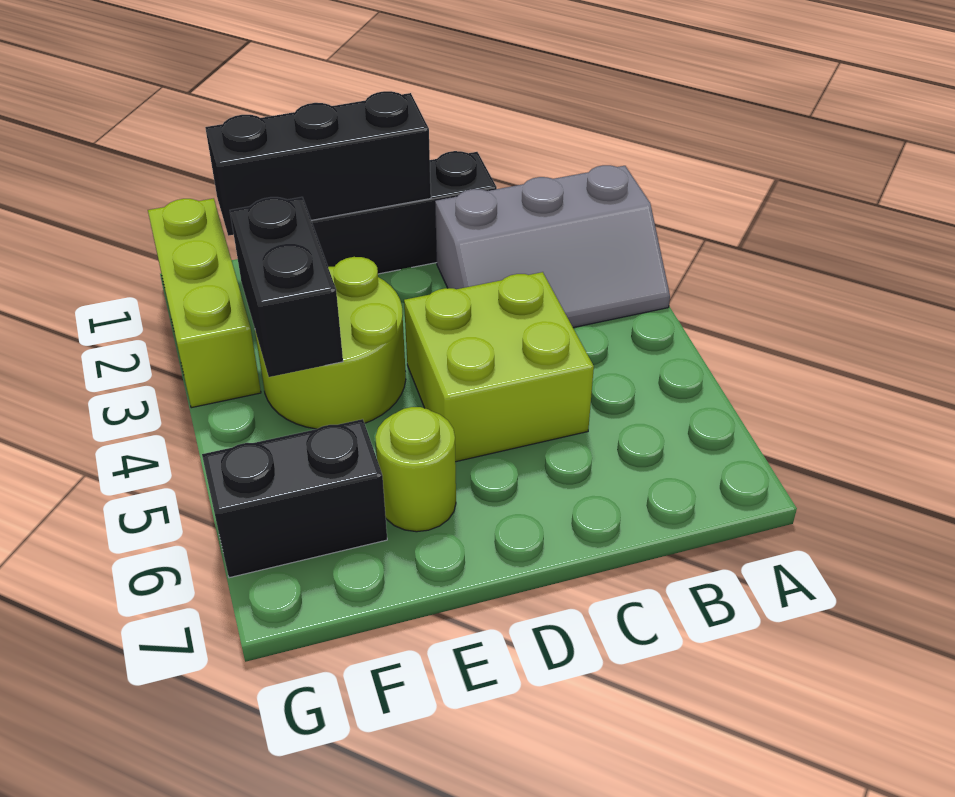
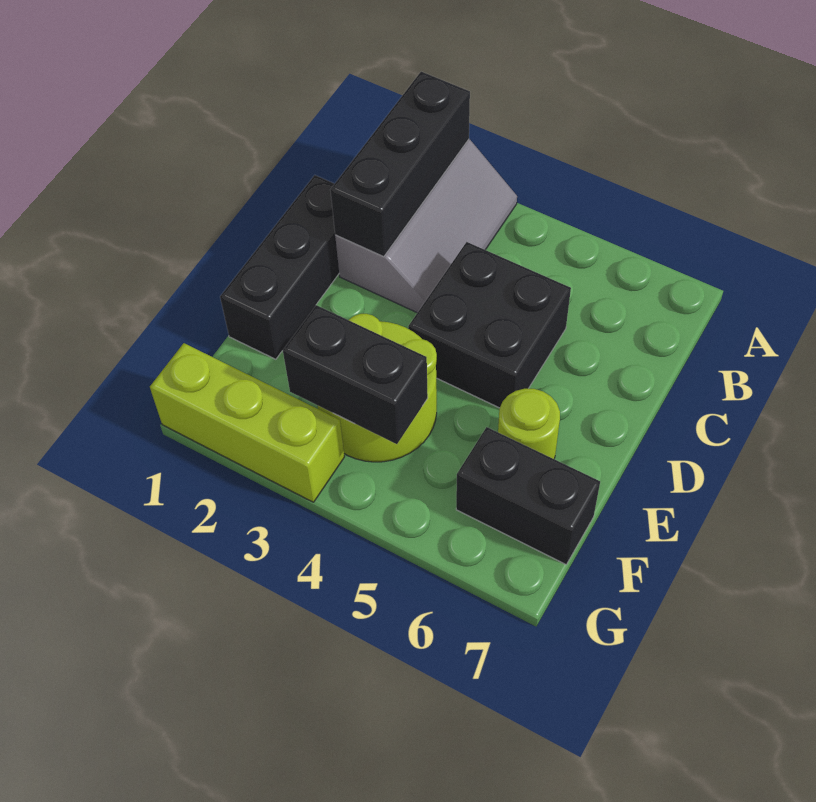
lime 2x2 brick [404,272,594,462] -> black 2x2 brick [408,242,571,408]
black 1x3 brick [205,91,431,236] -> black 1x3 brick moved to [330,72,470,257]
black 1x2 brick [202,419,387,578] -> black 1x2 brick turned to [456,427,600,565]

